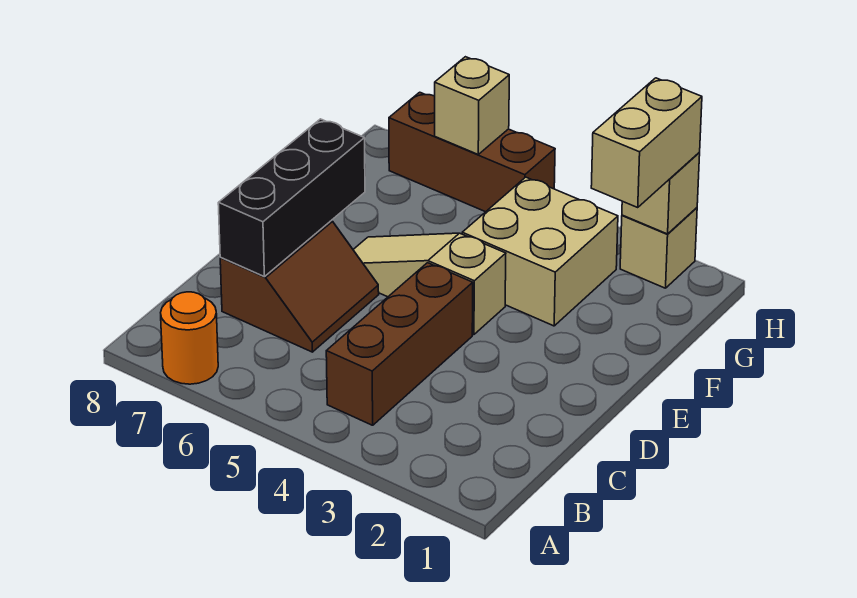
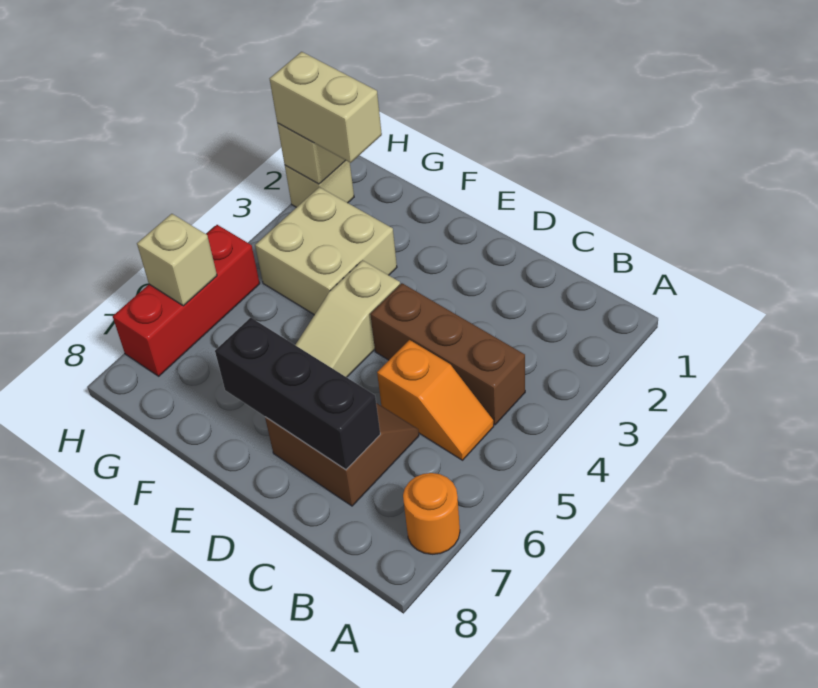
none -> orange 1x2 slope [377,340,494,460]
brown 1x3 brick [389,92,555,212] -> red 1x3 brick [113,225,260,376]

